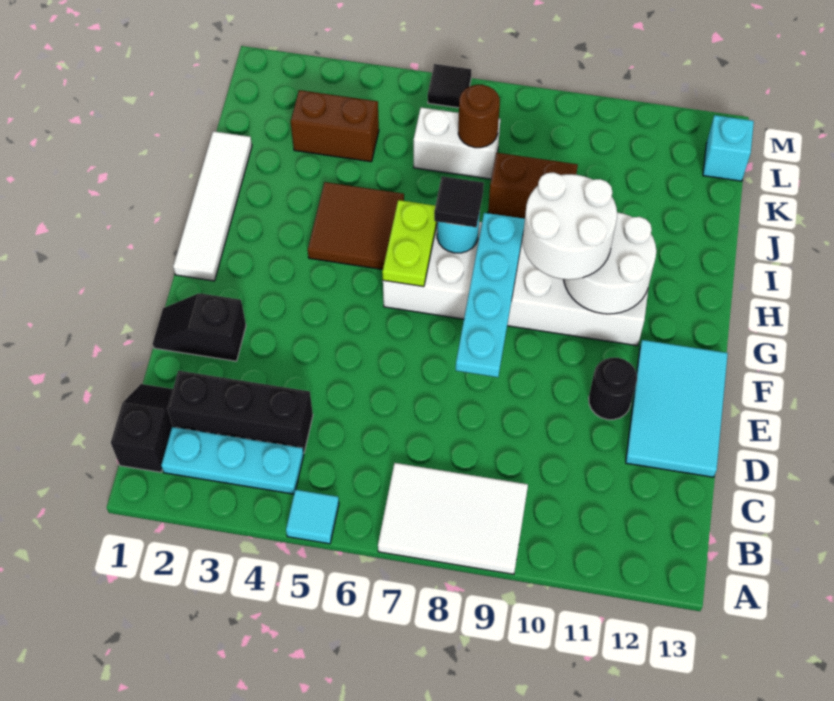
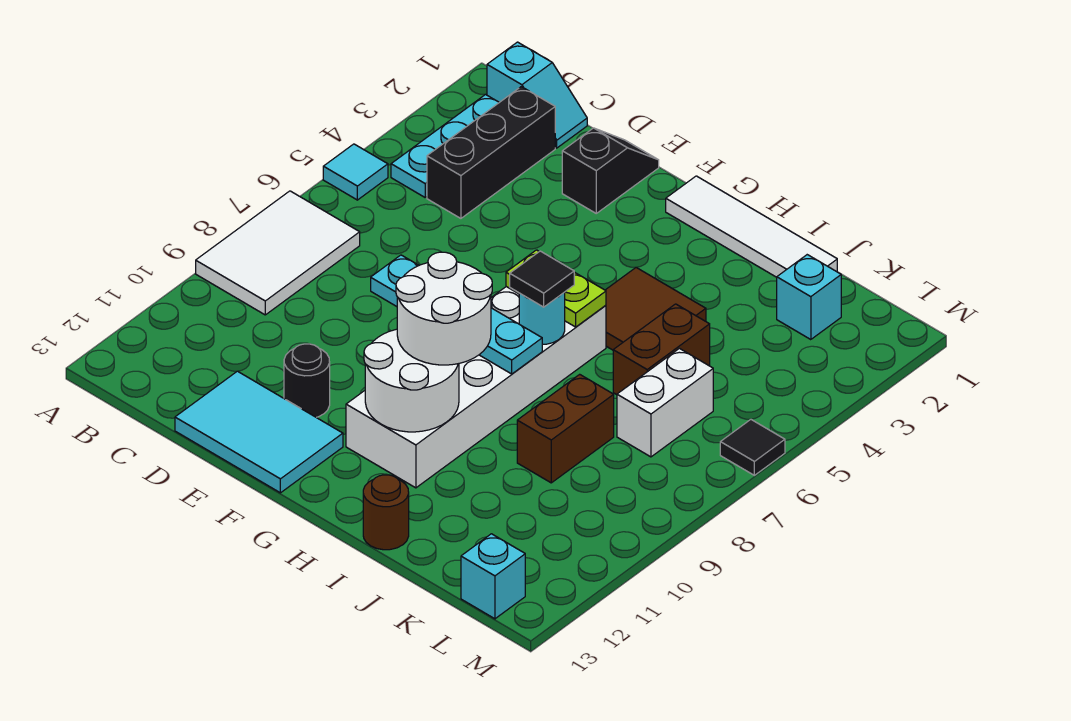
black 1x2 slope [111,384,173,472] -> cyan 1x2 slope [487,42,587,148]
none -> cyan 1x1 brick [777,255,841,340]
brown 1x2 brick [291,90,379,162] -> brown 1x2 brick moved to [613,304,710,395]
brown 1x1 round brick [458,85,500,148] -> brown 1x1 round brick moved to [363,475,409,550]

